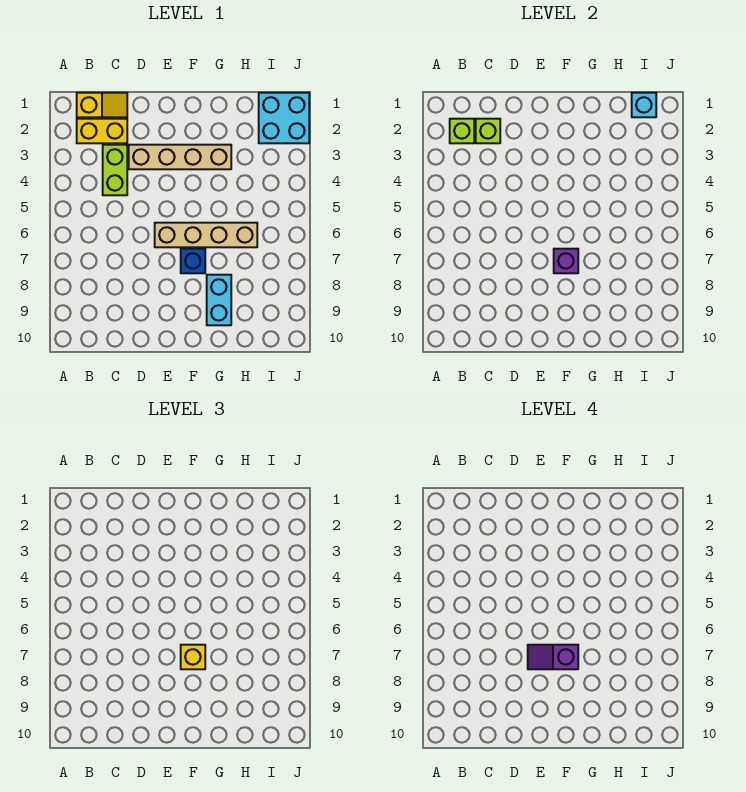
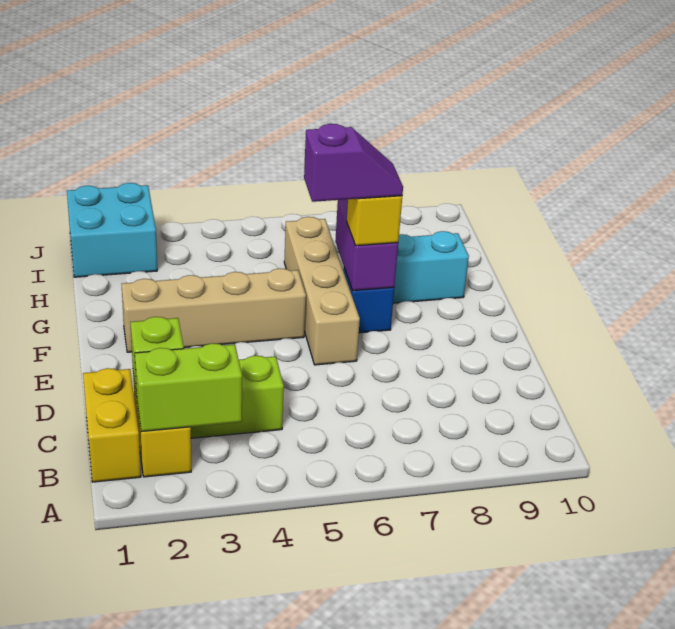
yellow 1x2 slope [77,93,127,117] -> yellow 1x2 brick [83,368,141,482]
lime 1x1 brick [450,119,474,143] -> lime 1x2 brick [135,343,242,432]
tan 1x4 brick [129,145,231,169] -> tan 1x4 brick turned to [122,268,306,352]
purple 1x2 slope [528,645,578,669] -> purple 1x2 slope turned to [304,124,403,202]
purple 1x1 brick [554,249,578,273] -> purple 1x2 brick [335,199,398,291]
cyan 1x1 brick [632,93,656,117] -> none

